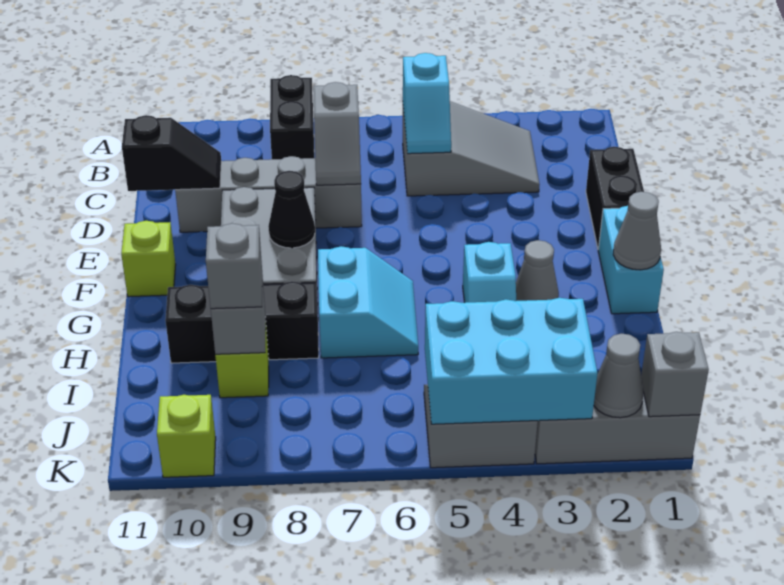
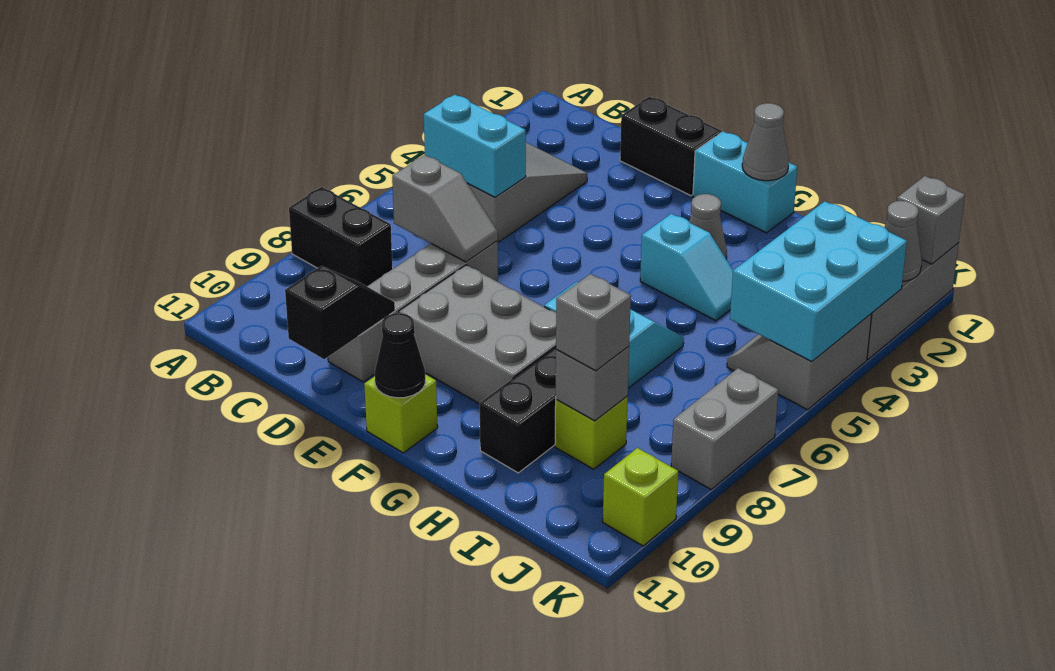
cyan 1x2 slope [403,53,451,154] -> cyan 1x2 brick [424,95,526,197]
black 1x1 cone [268,171,315,248] -> black 1x1 cone moved to [375,313,426,398]
none -> grey 1x2 brick [671,368,778,489]

